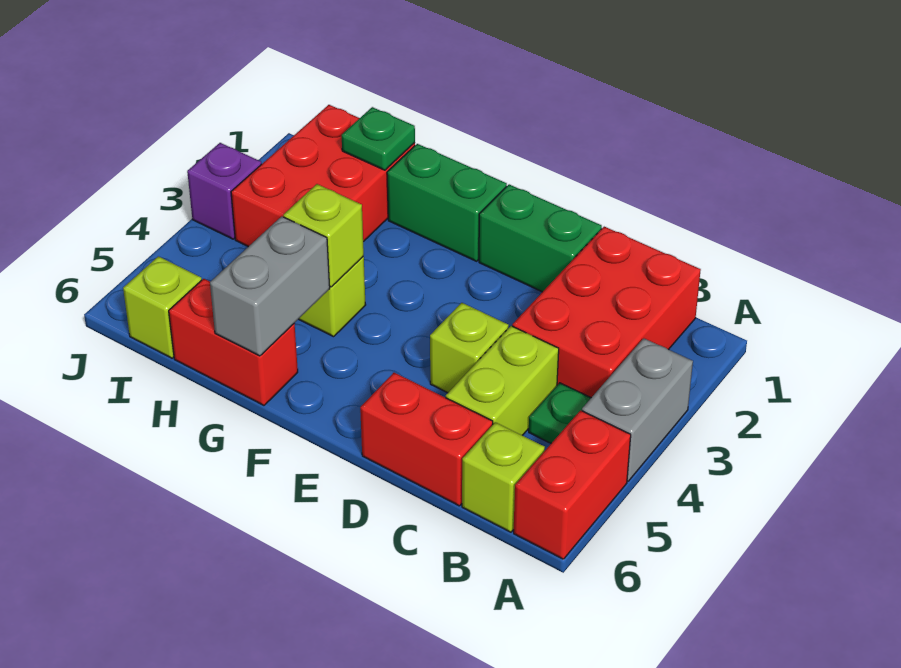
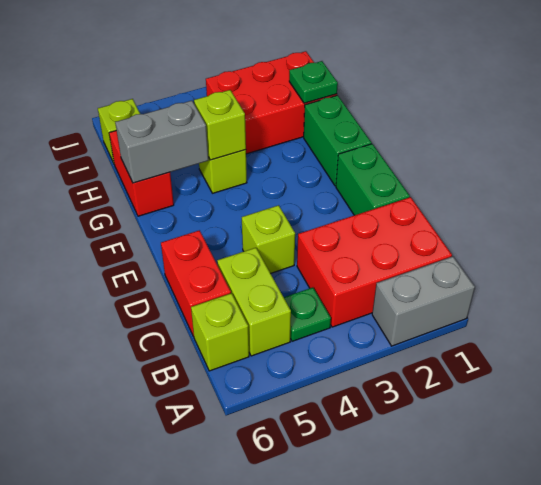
grey 1x2 brick [582,338,693,481] -> grey 1x2 brick moved to [372,256,475,346]
red 1x2 brick [514,410,631,559] -> none
lime 1x2 brick [446,326,559,435] -> lime 1x2 brick turned to [217,248,291,356]
purple 1x1 brick [187,143,262,239] -> none

